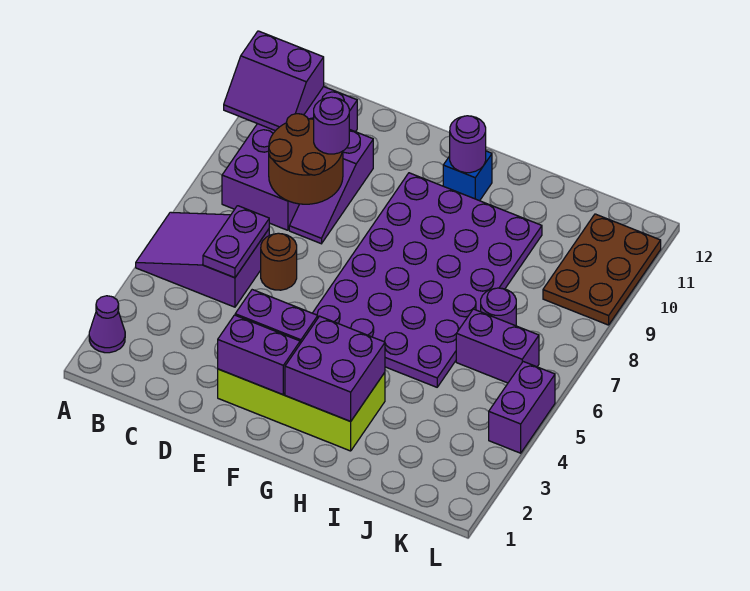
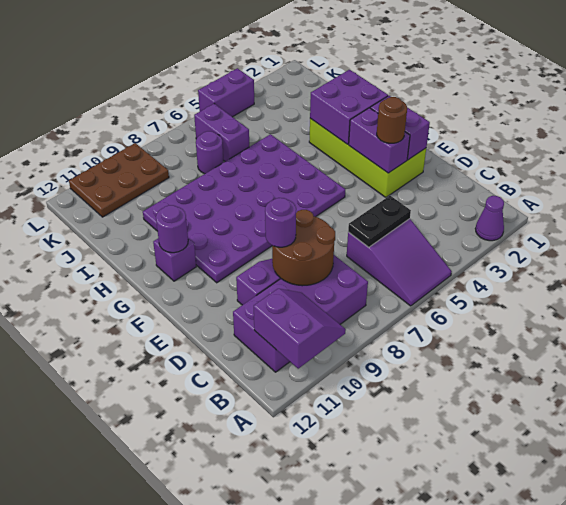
purple 1x2 plate [203,206,269,278] -> black 1x2 plate [348,196,411,247]
brown 1x1 round brick [261,233,297,290] -> brown 1x1 round brick moved to [377,97,407,143]
blue 1x1 brick [443,151,492,201] -> purple 1x1 brick [153,238,196,281]

